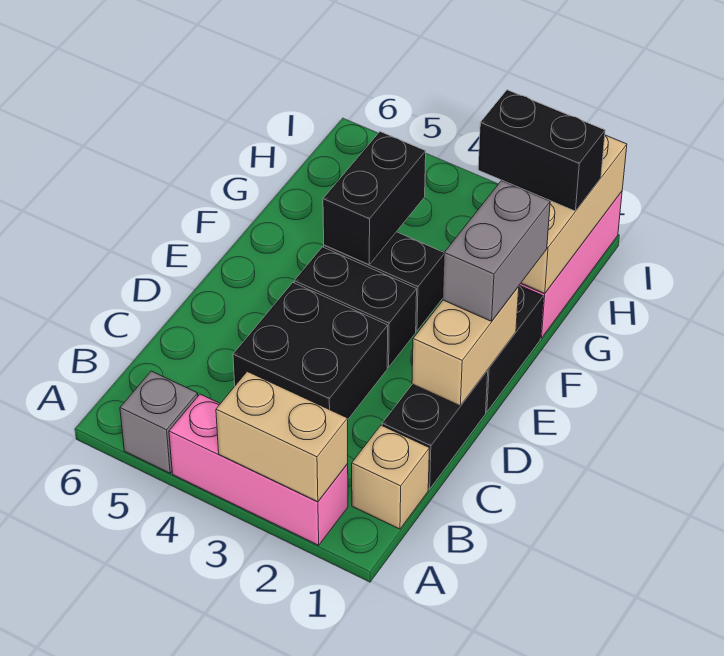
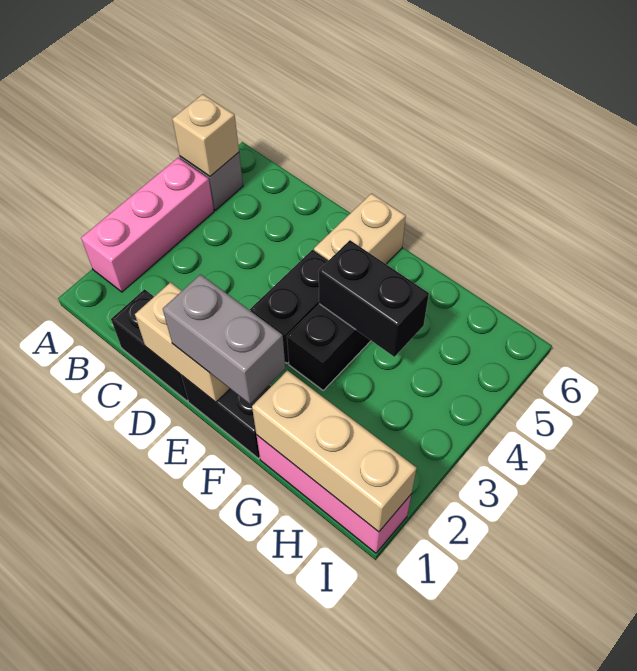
tan 1x2 brick [216,372,348,502] -> tan 1x2 brick moved to [314,193,406,264]
tan 1x1 brick [352,425,429,529] -> tan 1x1 brick moved to [172,94,239,176]
black 2x2 brick [233,283,388,419] -> none
black 1x2 brick [478,90,605,211] -> none

